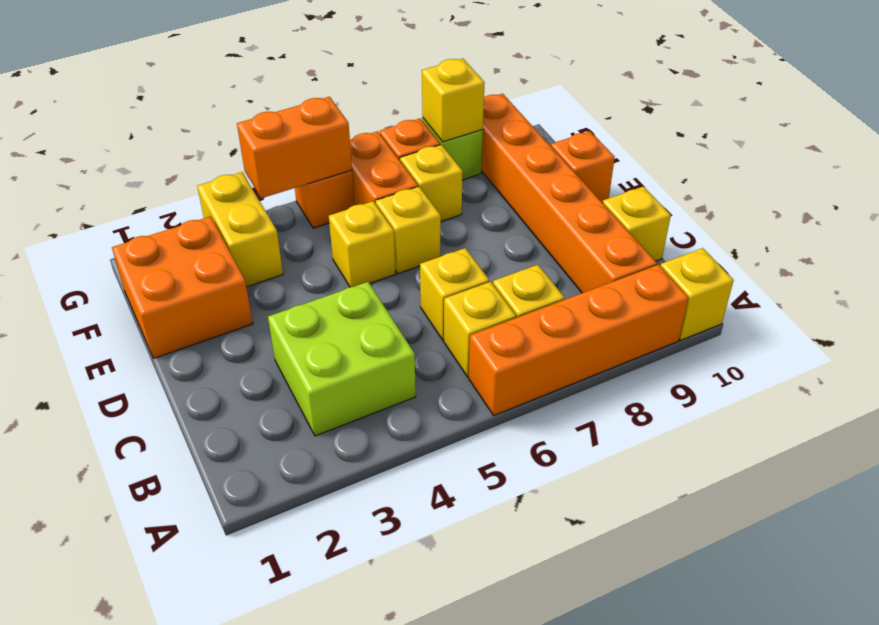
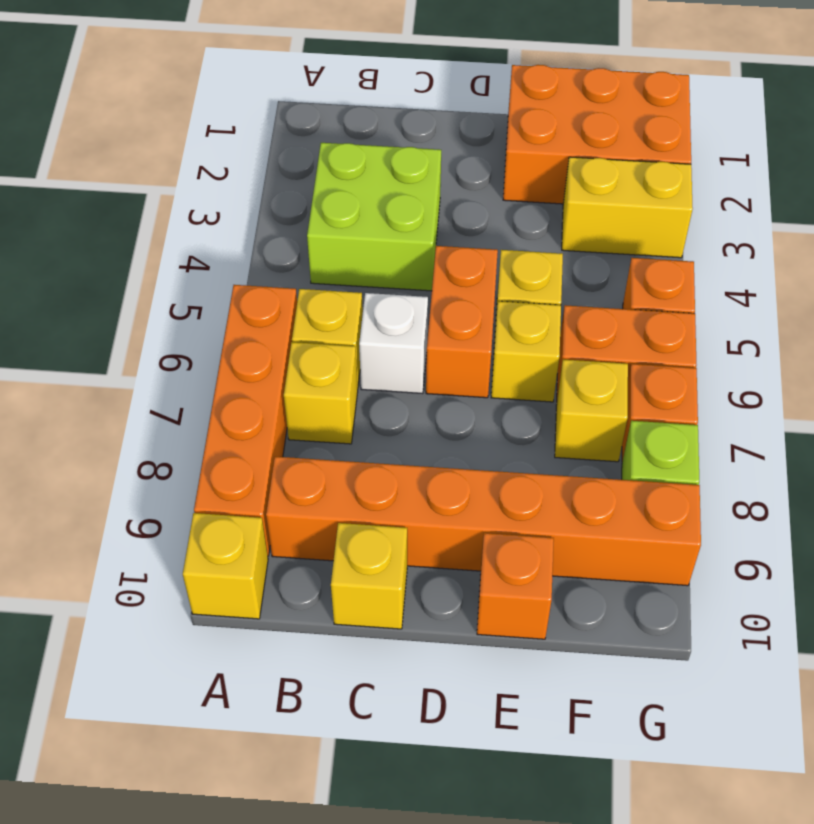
yellow 1x1 brick [420,248,489,340] -> white 1x1 brick [359,293,428,394]
orange 2x2 brick [112,216,253,358] -> orange 2x3 brick [503,65,691,204]
orange 1x2 brick [237,97,352,198] -> orange 1x2 brick moved to [426,246,498,398]
yellow 1x1 brick [422,58,485,142] -> none

